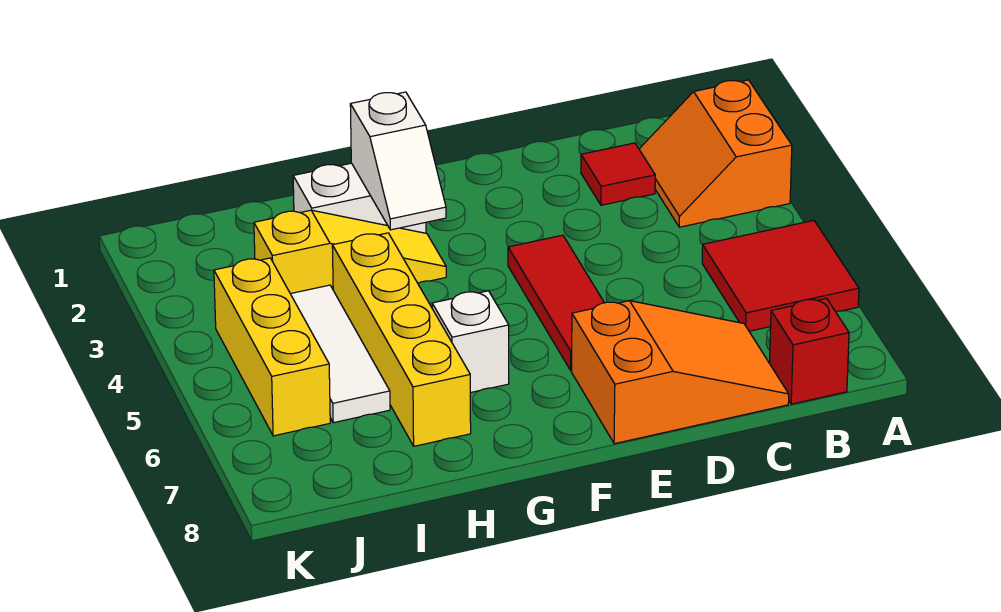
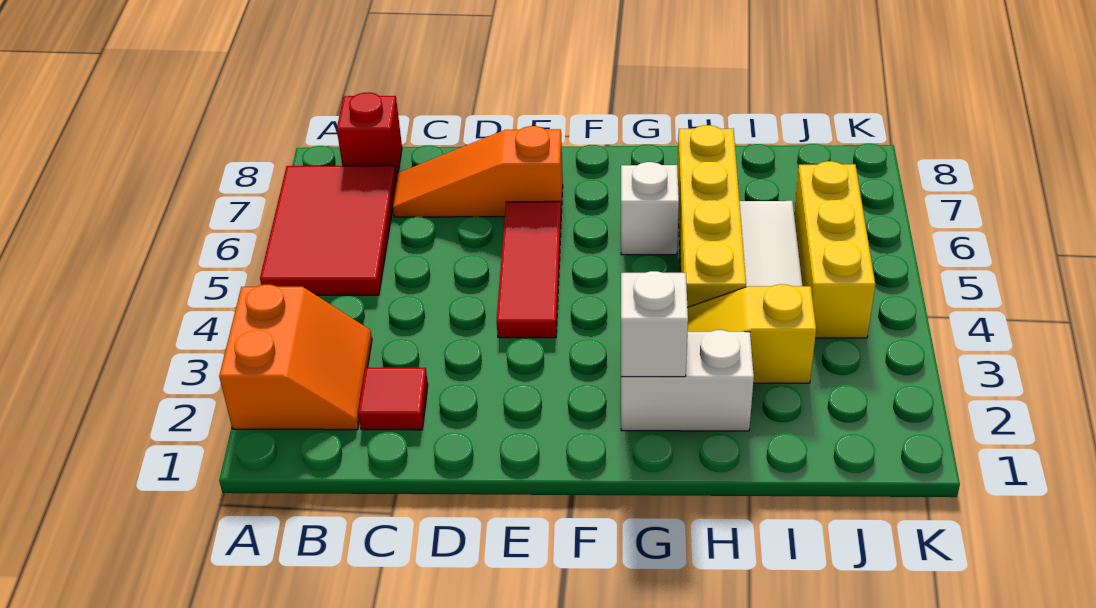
red 2x2 tile [702,220,859,331] -> red 2x3 tile [260,166,397,295]
orange 2x3 slope [572,301,789,444] -> orange 1x3 slope [393,126,563,217]

